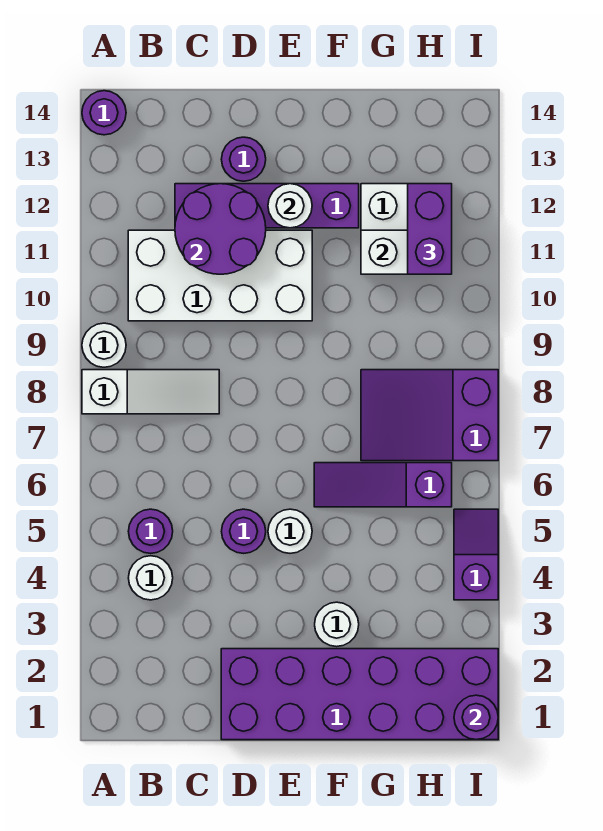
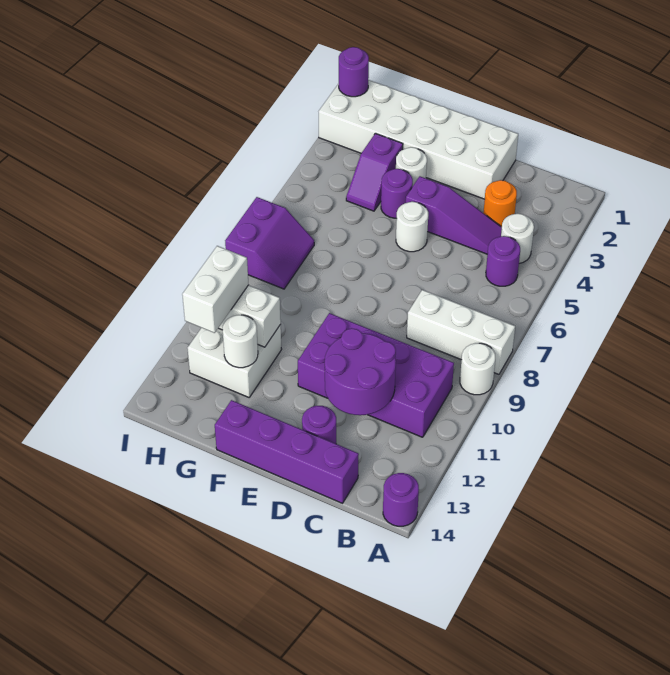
white 1x3 slope [82,370,219,414] -> white 1x3 brick [407,290,515,374]
white 2x4 brick [128,230,312,321] -> purple 2x4 brick [298,313,454,437]
none -> orange 1x1 round brick [483,180,517,227]
purple 1x4 brick [175,184,359,228] -> purple 1x4 brick moved to [215,400,359,503]
purple 2x6 brick [221,649,498,740] -> white 2x6 brick [319,80,518,199]
purple 1x1 round brick [222,509,266,553] -> purple 1x1 round brick moved to [381,169,413,218]
white 1x1 round brick [268,184,312,228] -> white 1x1 round brick moved to [223,315,258,368]
purple 1x3 slope [314,463,452,507] -> purple 1x3 slope moved to [406,176,502,254]
purple 2x3 slope [361,370,498,461] -> purple 2x2 slope [225,197,314,289]
purple 1x2 brick [408,184,452,274] -> white 1x2 brick [182,246,248,333]
purple 1x2 slope [454,509,498,600] -> purple 1x2 slope moved to [346,133,403,211]

